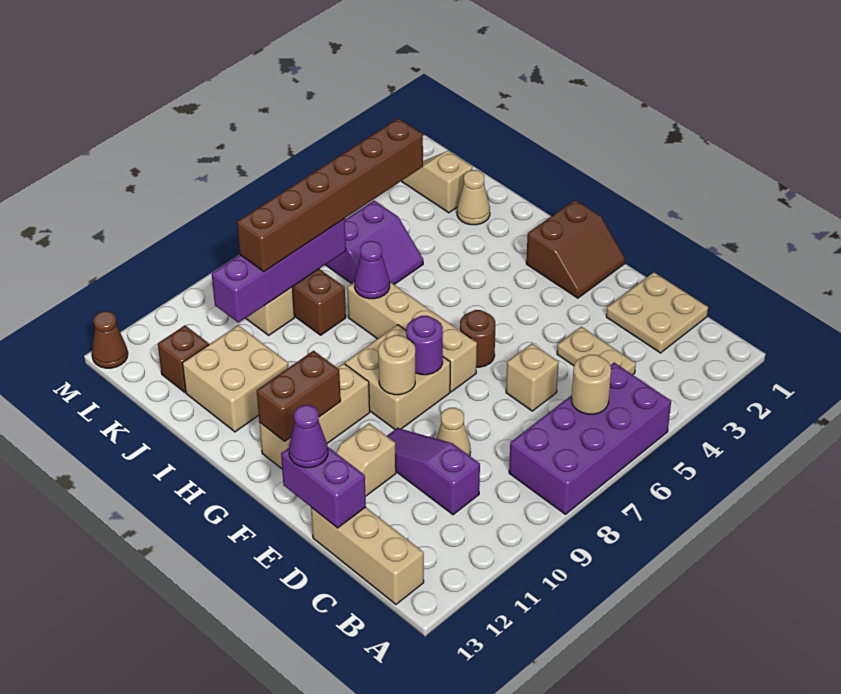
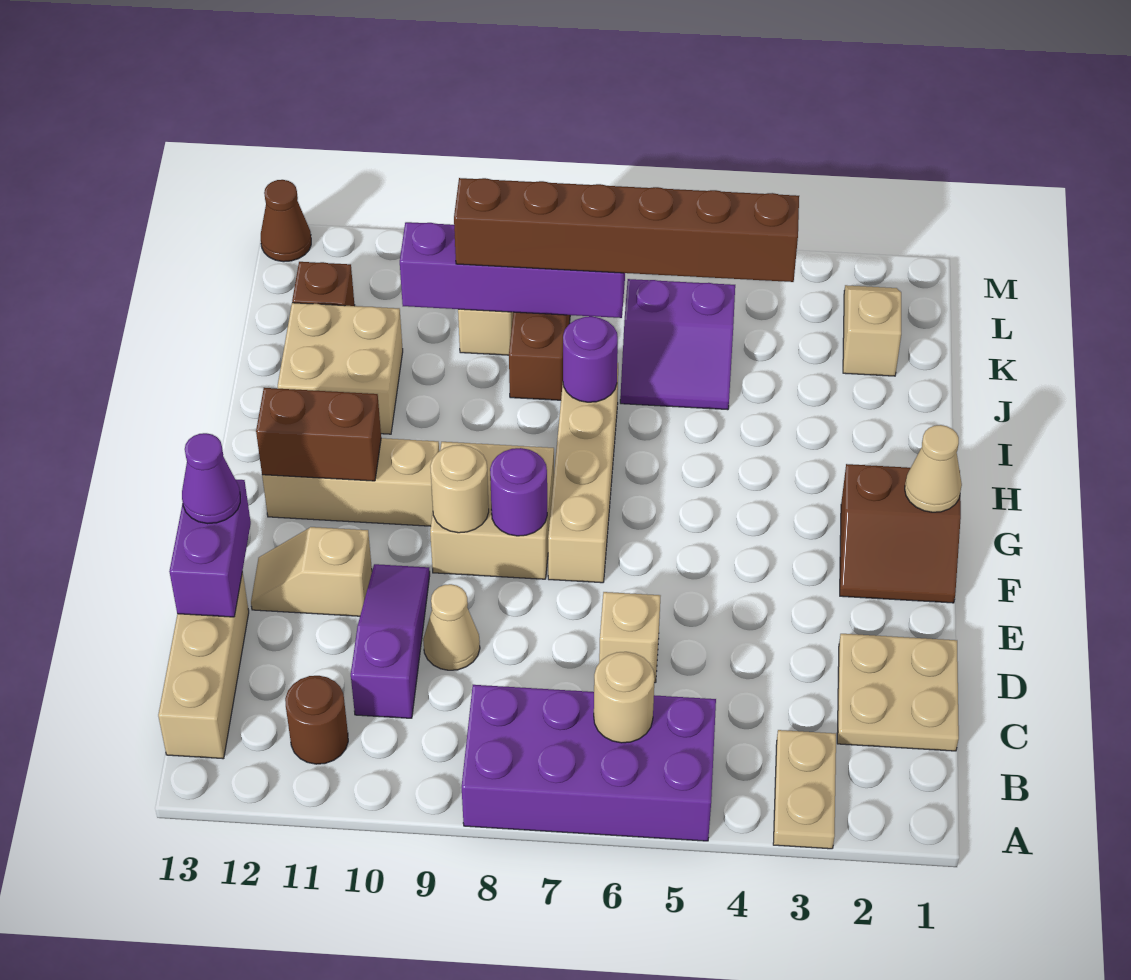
tan 1x2 plate [557,327,636,375] -> tan 1x2 plate moved to [773,730,836,849]
brown 1x1 round brick [460,310,495,367] -> brown 1x1 round brick moved to [285,676,348,764]
purple 1x1 cone [355,241,390,299] -> purple 1x1 round brick [563,316,618,402]
tan 1x1 cone [457,170,490,225] -> tan 1x1 cone moved to [905,425,962,512]

